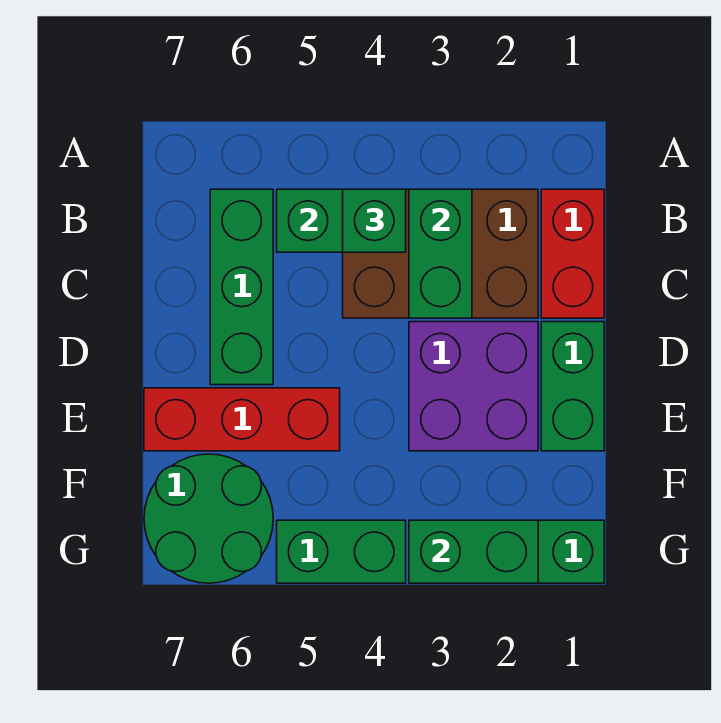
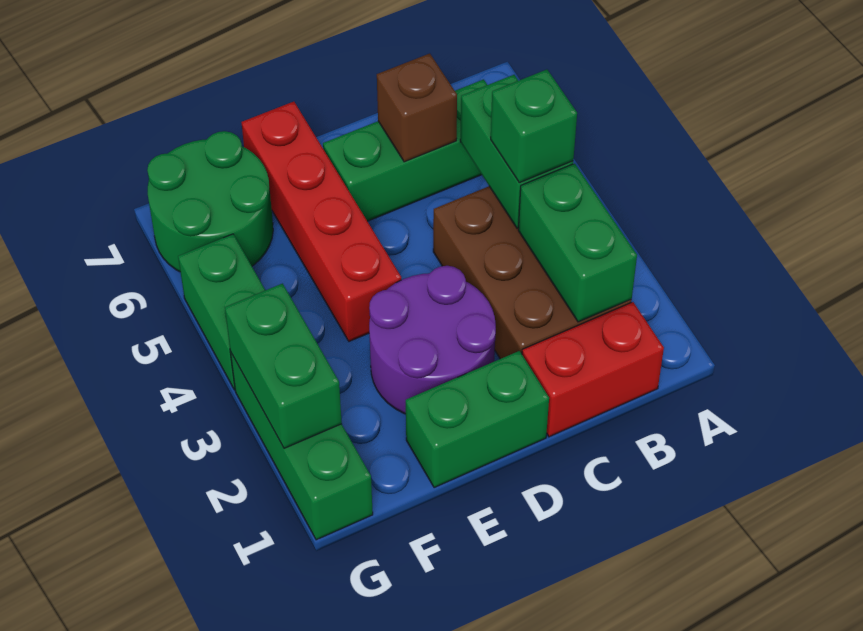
green 1x2 brick [409,189,472,318] -> green 1x2 brick turned to [518,163,637,322]
none -> brown 1x1 brick [377,54,457,162]
purple 2x2 brick [409,322,538,451] -> purple 2x2 round brick [369,266,496,414]
red 1x3 brick [144,388,340,451] -> red 1x4 brick [242,102,401,342]

